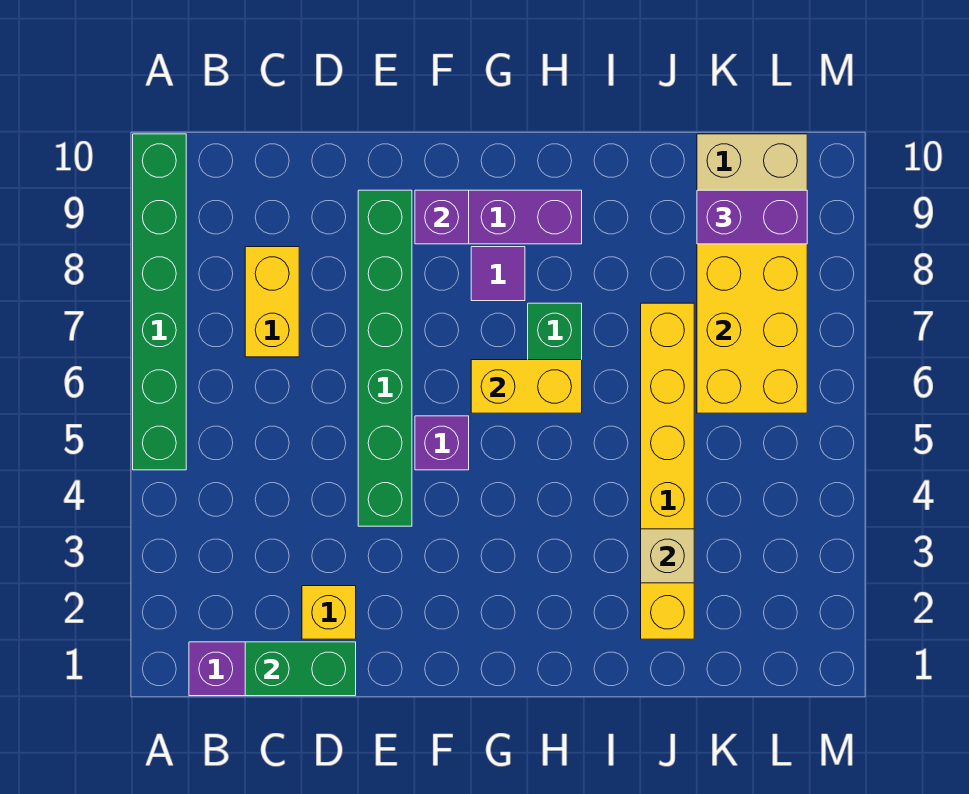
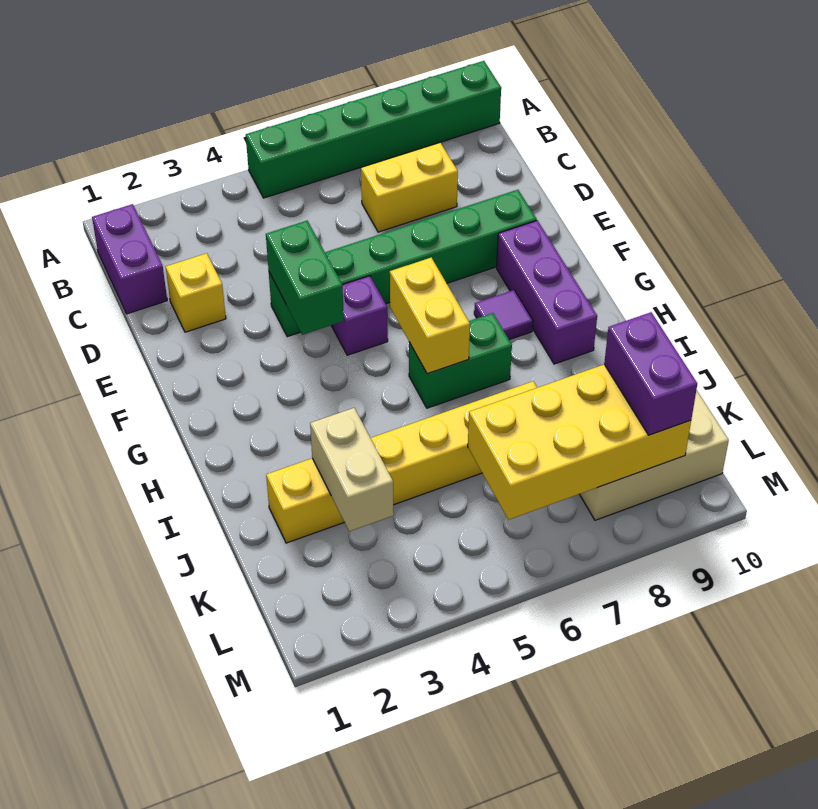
green 1x2 brick [245,642,356,696] -> green 1x2 brick moved to [266,221,344,335]
purple 1x1 brick [415,190,469,244] -> none
tan 1x1 brick [641,529,694,583] -> tan 1x2 brick [310,408,394,531]

